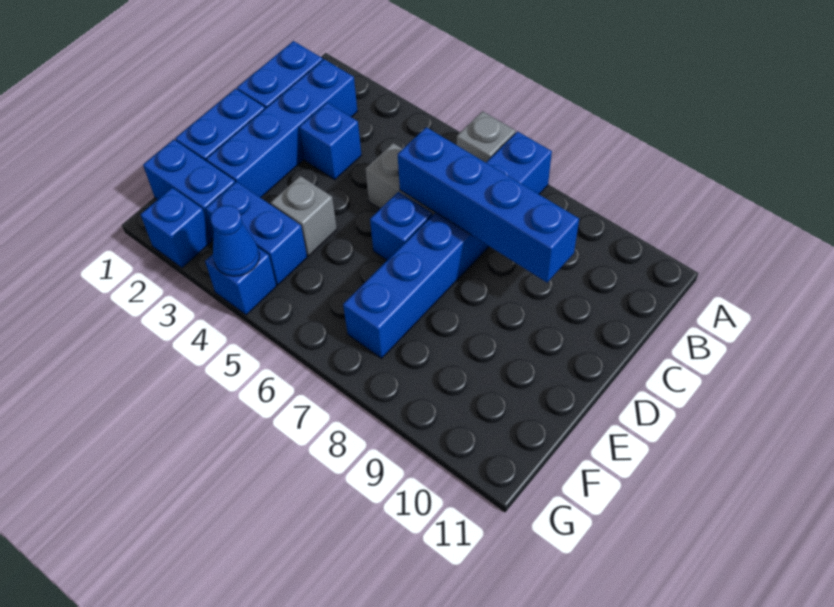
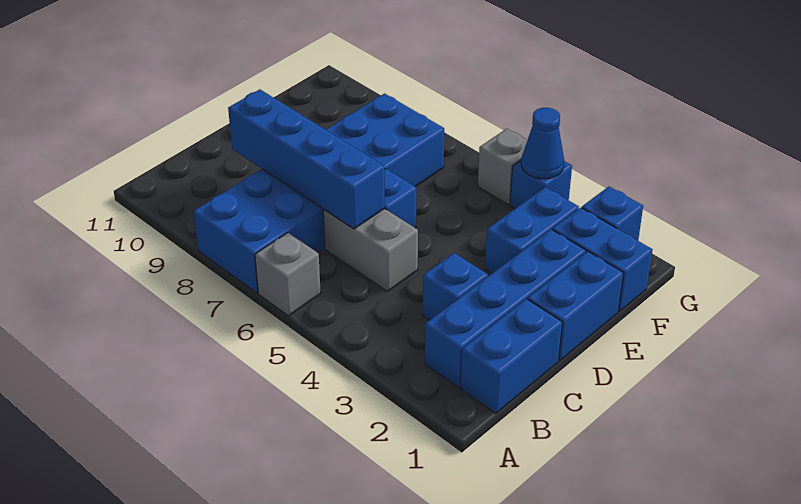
blue 1x6 brick [343,132,552,358] -> blue 2x6 brick [193,94,444,293]
grey 1x1 brick [271,176,337,256] -> grey 1x1 brick moved to [478,129,527,205]
blue 1x2 brick [206,182,307,285] -> blue 1x2 brick turned to [485,187,579,273]

